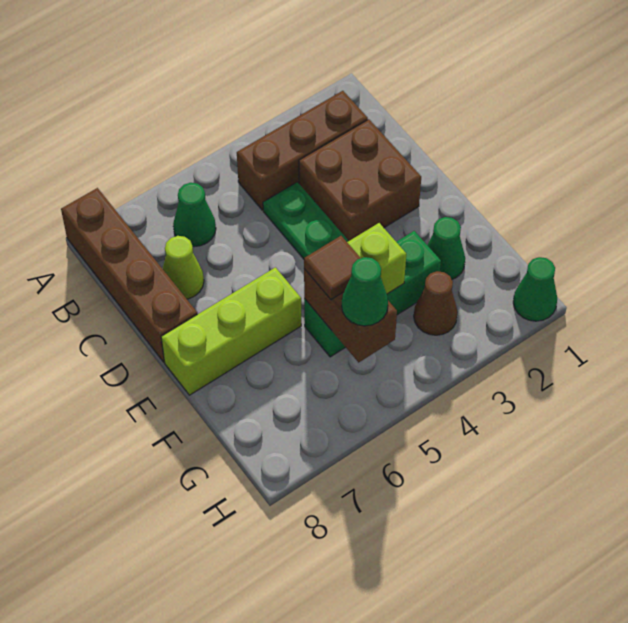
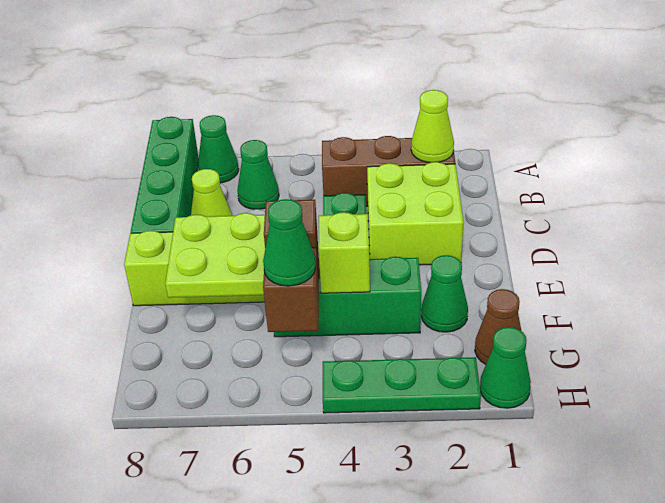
none -> green 1x1 cone [198,115,239,183]
brown 1x4 brick [61,188,197,362] -> green 1x4 brick [131,117,199,233]
none -> lime 1x1 cone [411,90,454,163]
brown 2x2 brick [299,119,421,241] -> lime 2x2 brick [367,162,464,265]
none -> lime 2x2 plate [165,213,265,298]
brown 1x1 cone [414,271,458,335] -> brown 1x1 cone moved to [475,289,521,364]
none -> green 1x3 plate [323,357,481,413]

